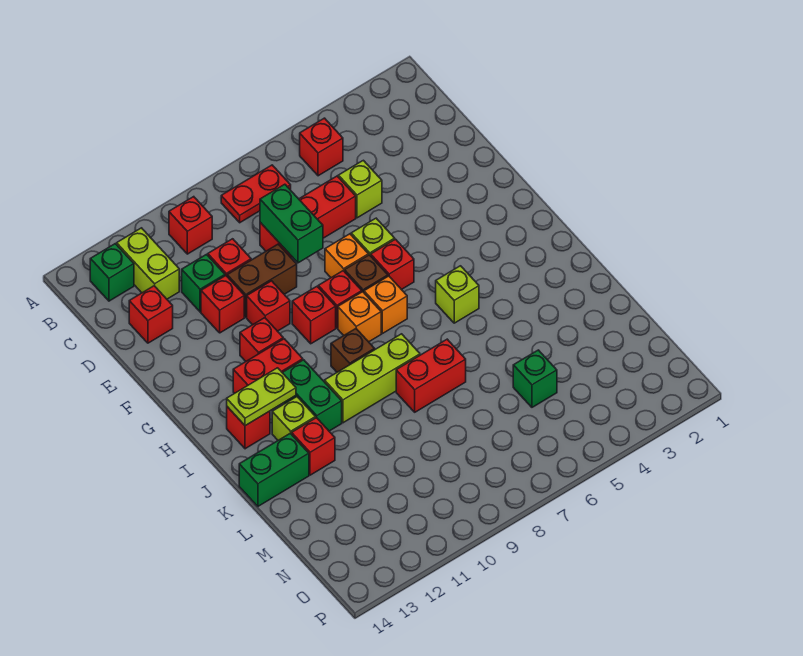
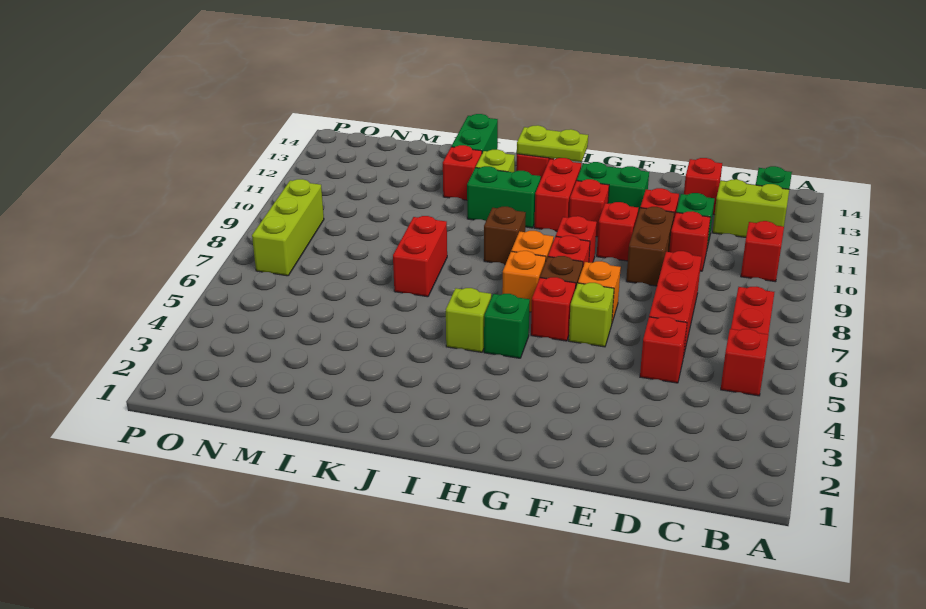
lime 1x1 brick [338,160,382,218] -> red 1x1 brick [640,317,687,383]
green 1x2 brick [260,184,323,263] -> green 1x2 brick moved to [577,162,649,214]
lime 1x2 plate [227,368,296,426] -> lime 1x2 plate turned to [517,125,588,162]
lime 1x3 brick [324,334,420,423] -> lime 1x3 brick moved to [252,179,324,276]
green 1x1 brick [513,350,557,407] -> green 1x1 brick moved to [484,294,530,358]

